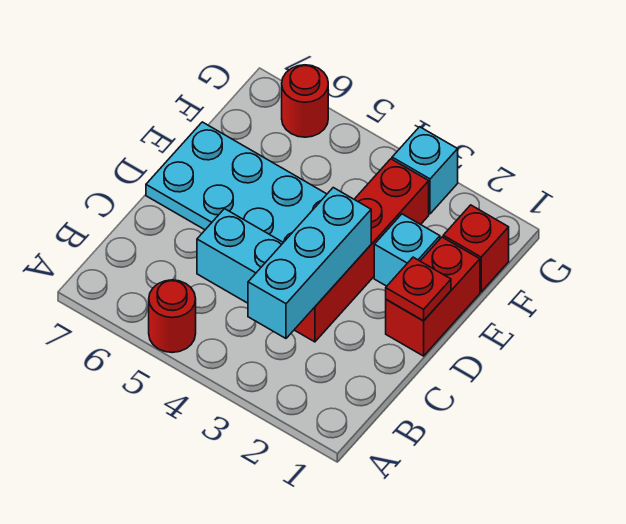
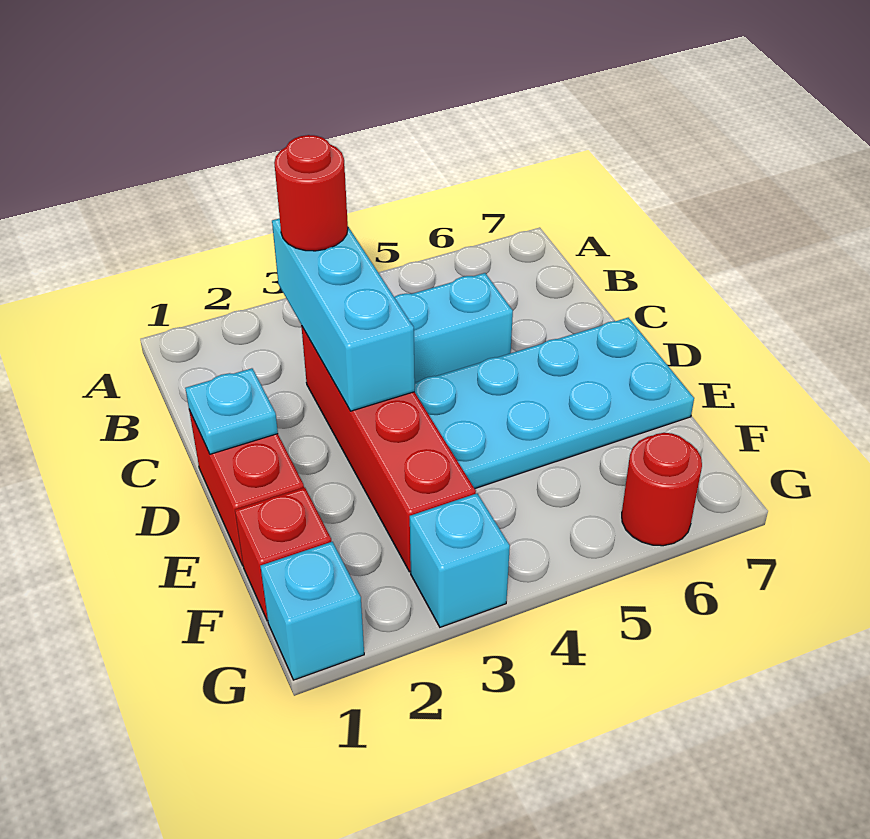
red 1x1 round brick [149,280,196,353] -> red 1x1 round brick moved to [274,135,348,251]
red 1x1 plate [386,257,451,321] -> cyan 1x1 plate [185,368,278,454]
cyan 1x1 brick [374,214,440,286] -> cyan 1x1 brick moved to [261,542,364,680]

